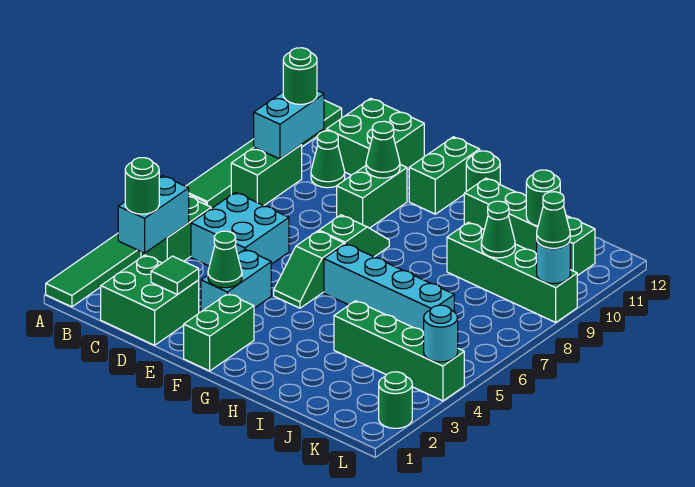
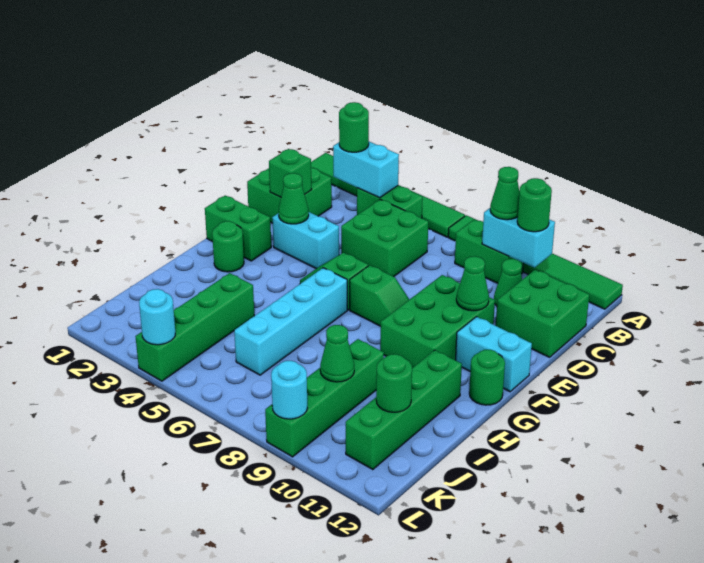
cyan 2x2 brick [191,192,289,266] -> green 2x2 brick [341,199,428,277]
green 1x1 tile [151,256,199,294] -> green 1x1 brick [269,149,312,197]
green 1x2 brick [337,165,407,228] -> green 2x3 brick [380,275,495,368]
green 1x2 brick [409,137,480,214] -> cyan 1x2 brick [456,317,532,392]
green 1x1 round brick [379,372,412,428] -> green 1x1 round brick moved to [212,221,244,272]
green 1x1 cone [537,192,570,248] -> green 1x1 cone moved to [490,167,519,220]

